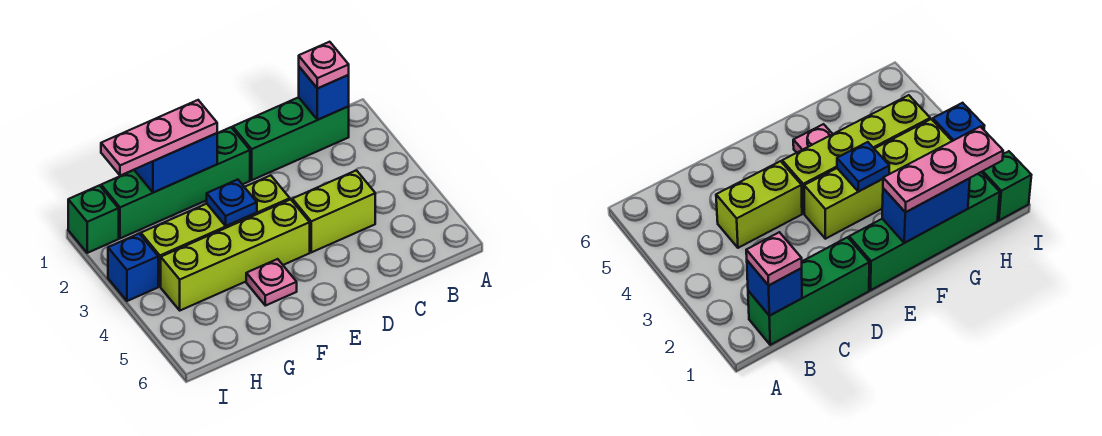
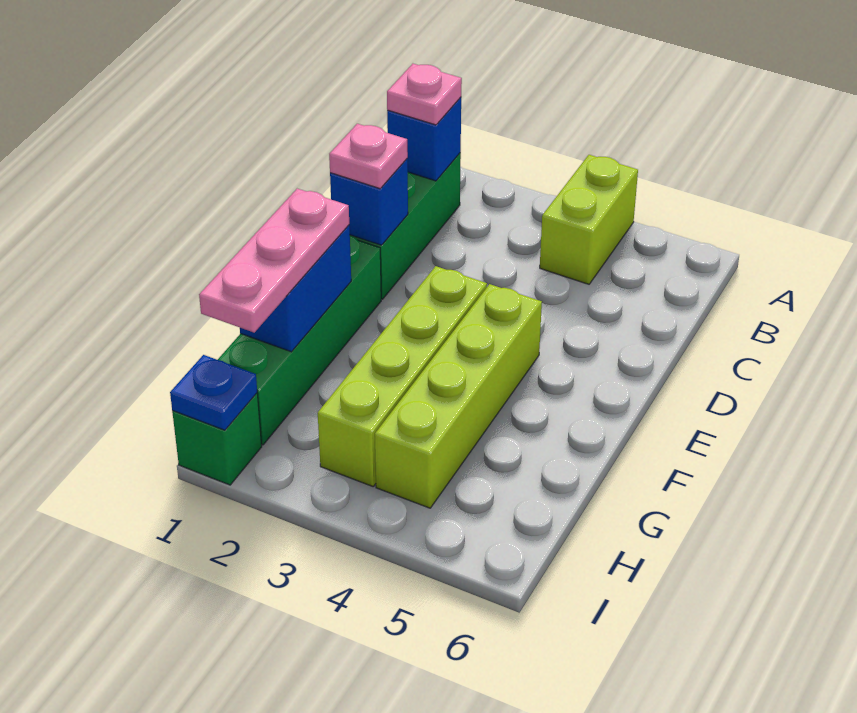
lime 1x2 brick [292,170,375,252] -> lime 1x2 brick moved to [540,155,638,284]
blue 1x1 plate [207,180,257,226] -> blue 1x1 plate moved to [170,355,257,430]
pink 1x1 plate [246,259,297,306] -> pink 1x1 plate moved to [329,124,408,189]
blue 1x1 brick [108,234,158,301] -> blue 1x1 brick moved to [330,159,408,245]

